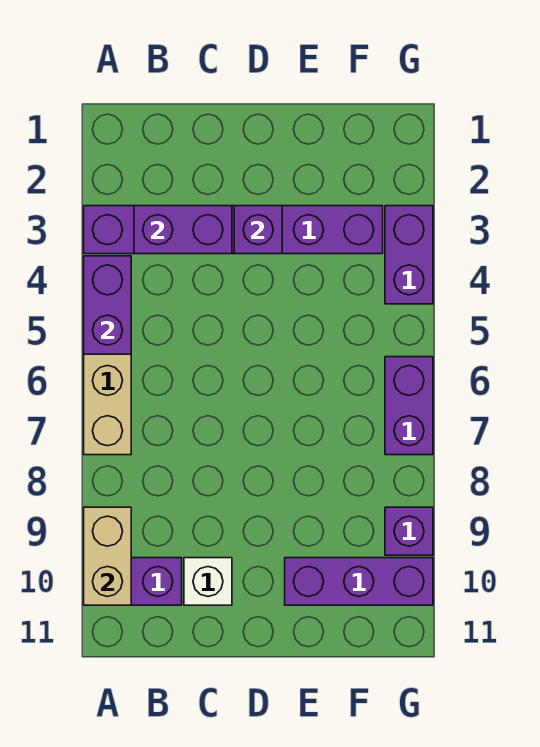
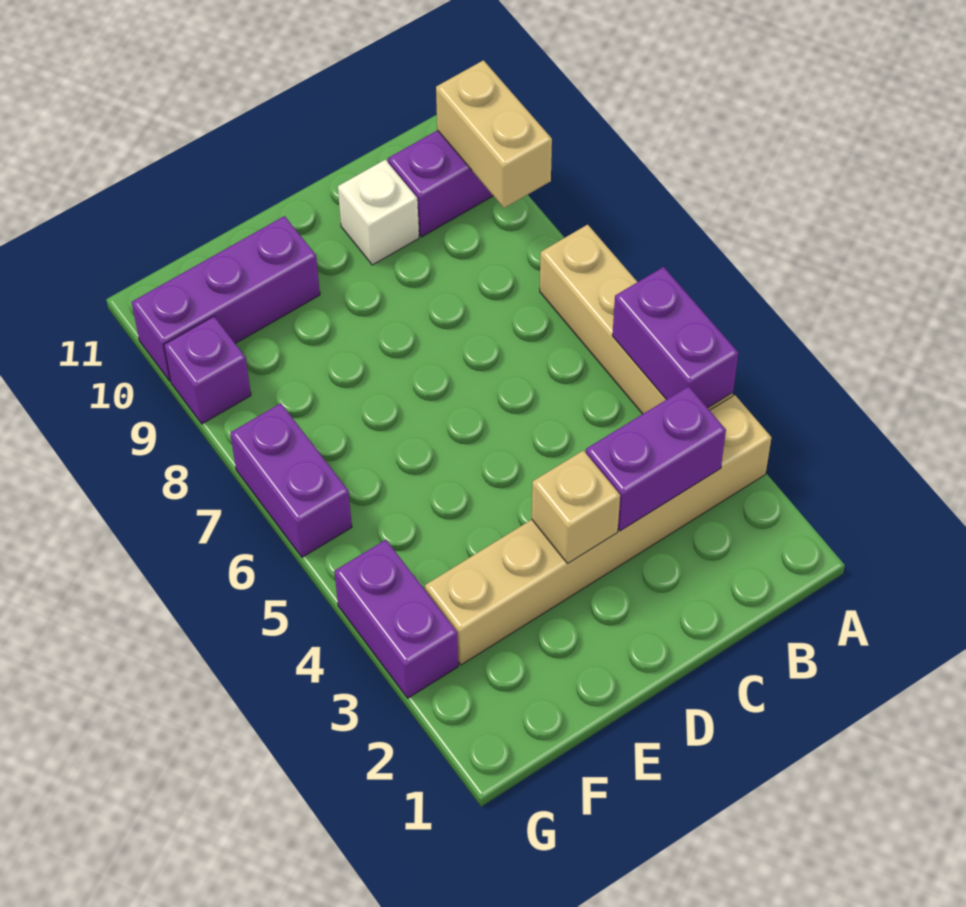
purple 1x6 brick [84,206,383,254] -> tan 1x6 brick [425,395,771,665]
purple 1x1 brick [234,206,282,254] -> tan 1x1 brick [532,450,620,563]

